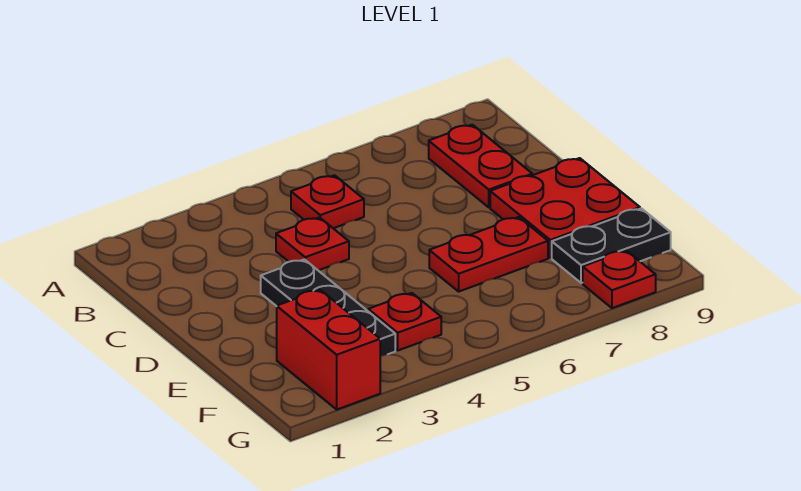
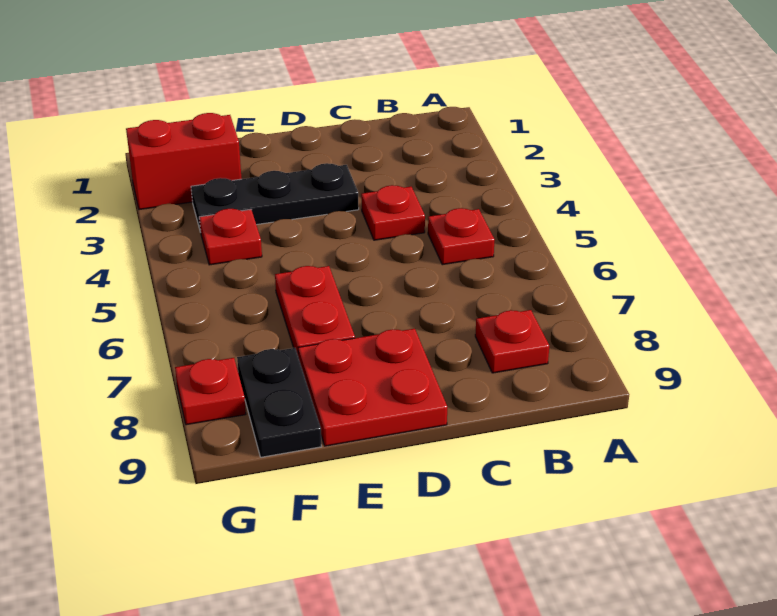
red 1x2 plate [429,125,532,207] -> red 1x1 plate [475,310,549,373]

